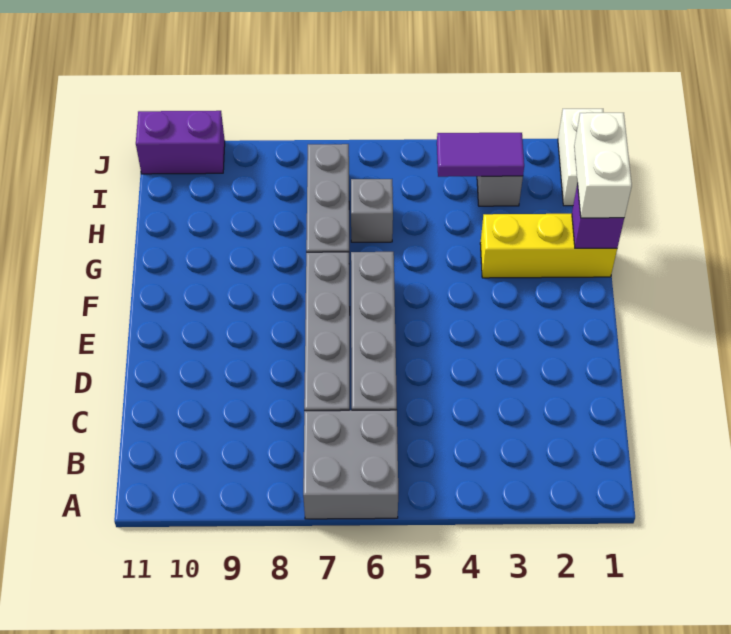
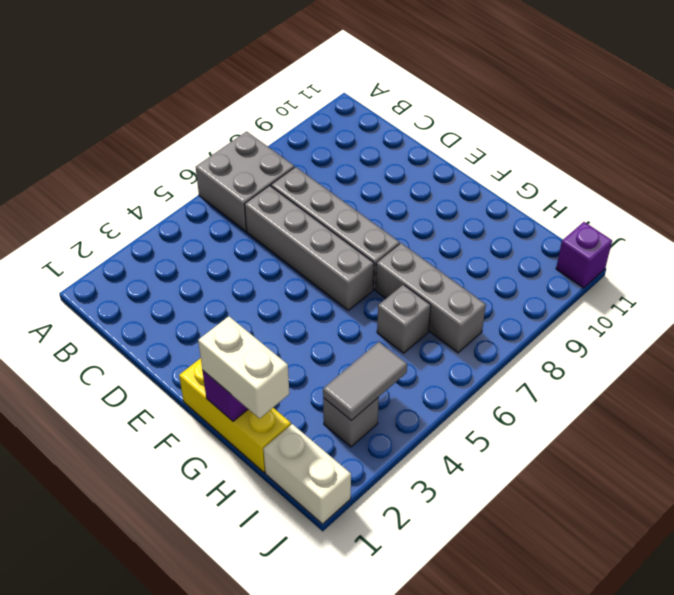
yellow 1x3 brick [480,214,617,278] -> yellow 1x3 brick turned to [179,358,291,473]
purple 1x2 tile [437,133,524,177] -> grey 1x2 tile [323,342,407,421]
purple 1x2 brick [136,111,225,174] -> purple 1x1 brick [556,222,612,288]

